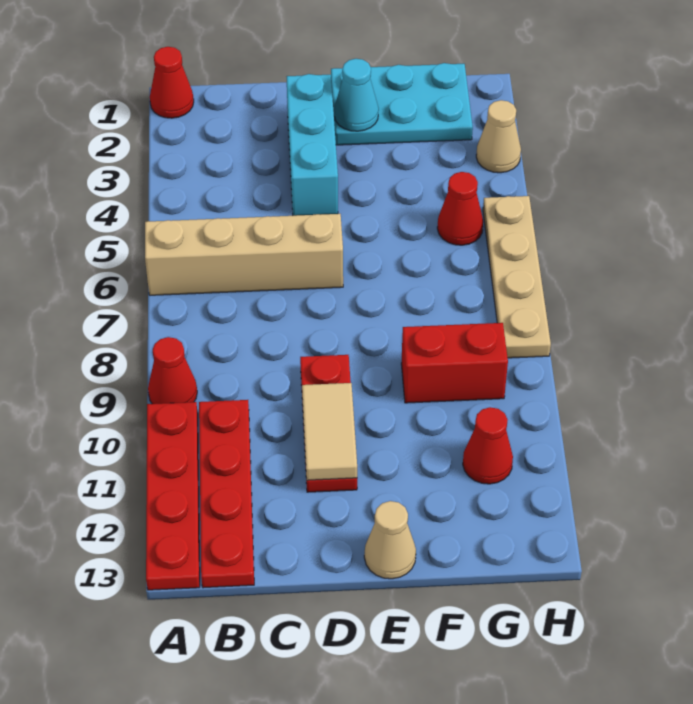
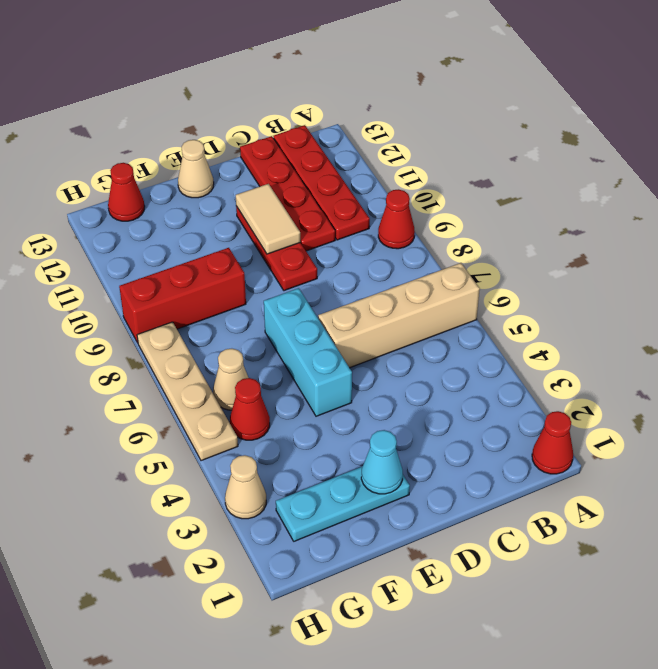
red 1x4 plate [146,402,200,590] -> red 1x4 plate moved to [240,136,335,251]
cyan 1x3 brick [287,74,338,216] -> cyan 1x3 brick moved to [264,288,352,416]
cyan 2x3 plate [331,63,473,145] -> cyan 1x3 plate [276,466,410,541]
red 1x2 brick [401,323,508,403] -> red 1x3 brick [119,248,246,343]
none -> tan 1x1 cone [213,349,248,410]
red 1x1 cone [463,407,513,484] -> red 1x1 cone moved to [108,163,145,221]

